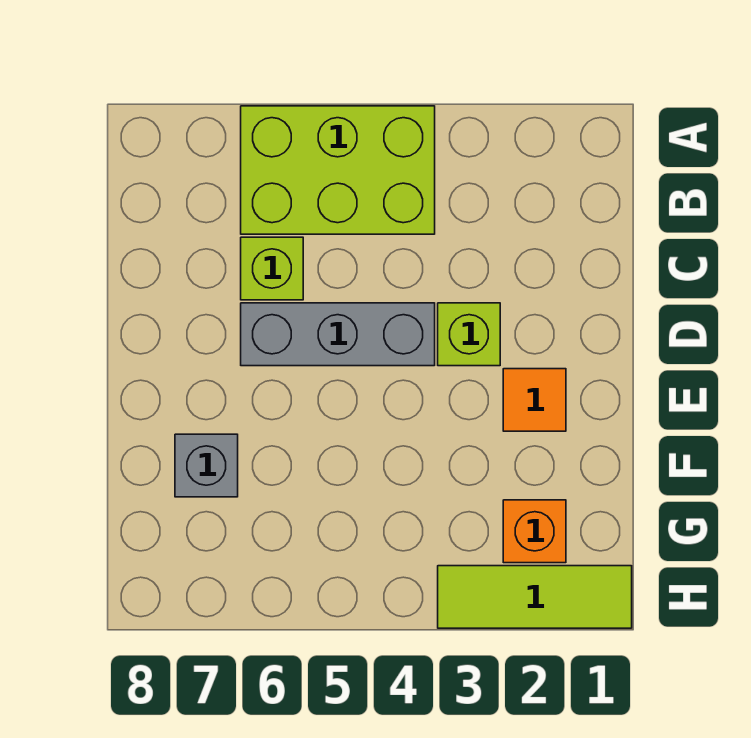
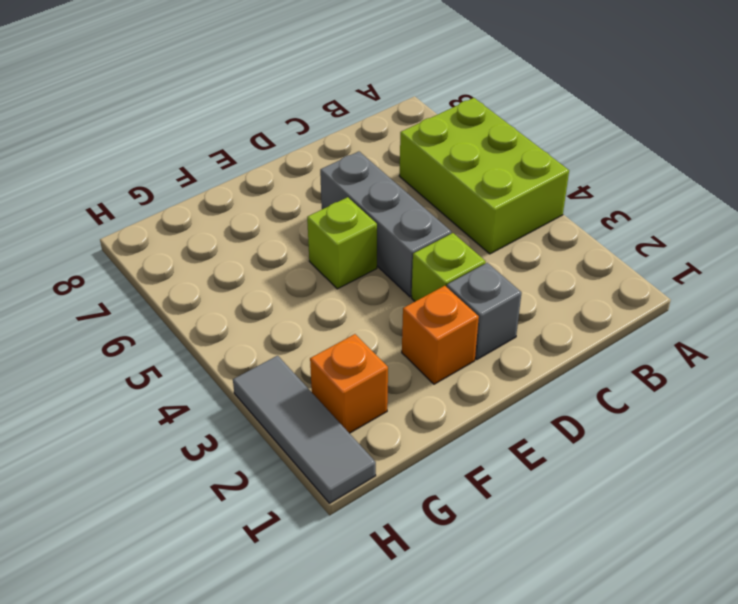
lime 1x1 brick [241,237,303,300] -> lime 1x1 brick moved to [307,197,377,289]
orange 1x1 tile [503,369,566,431] -> orange 1x1 brick [402,286,479,384]
grey 1x1 brick [175,434,238,497] -> grey 1x1 brick moved to [447,263,521,359]
lime 1x3 tile [438,566,632,628] -> grey 1x3 tile [233,356,376,503]

